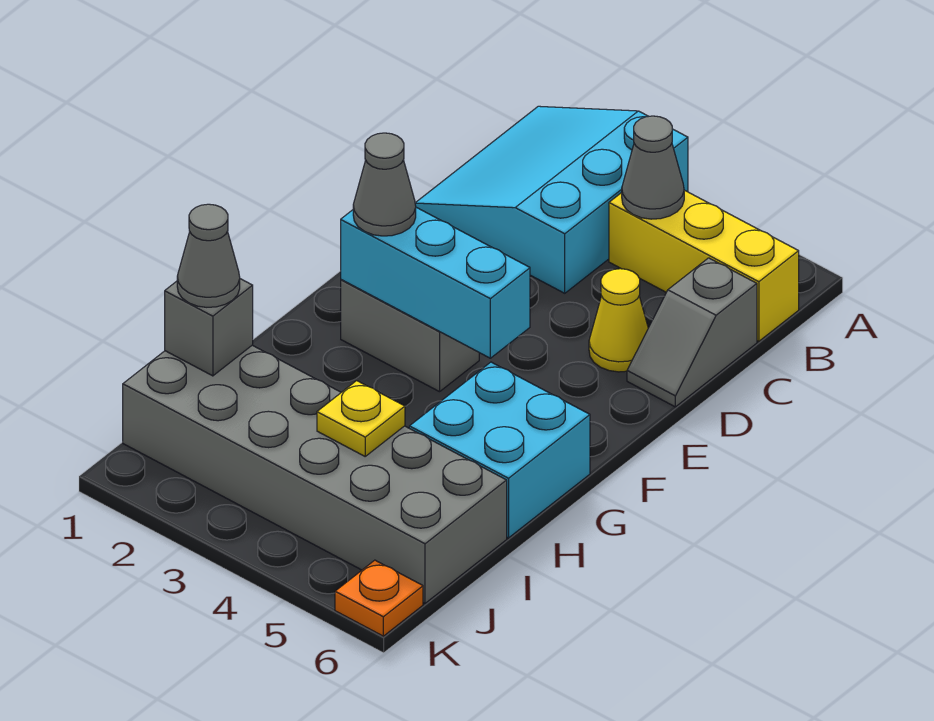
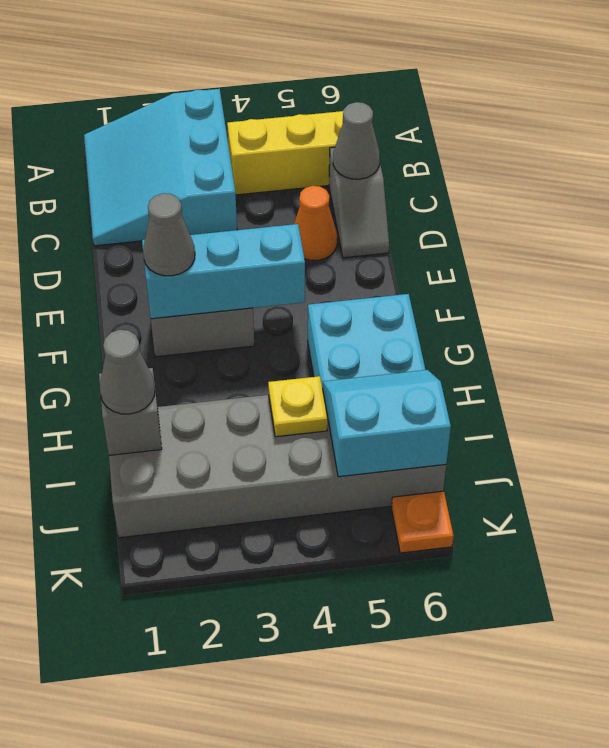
grey 1x1 cone [622,116,684,219] -> grey 1x1 cone moved to [333,102,380,179]
yellow 1x1 cone [589,269,648,372] -> orange 1x1 cone [294,186,337,260]
none -> cyan 2x2 slope [322,370,451,477]

